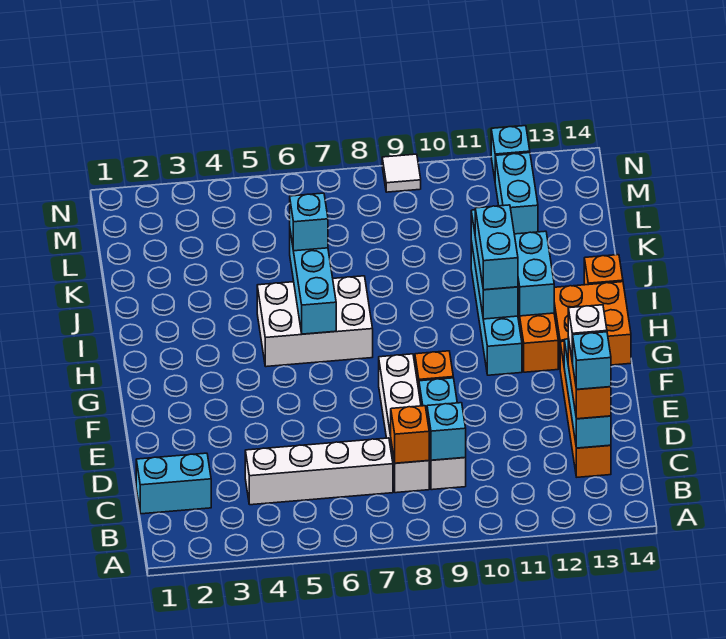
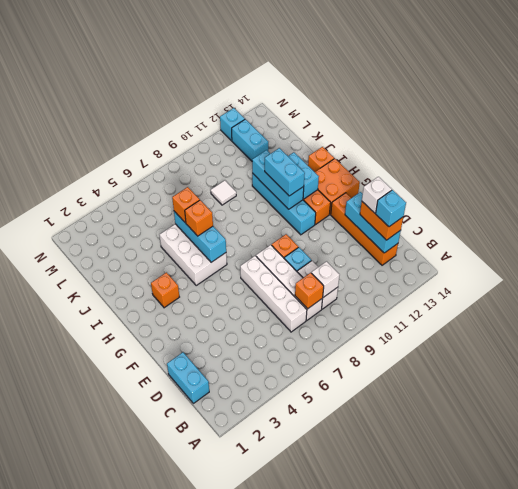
cyan 1x2 brick [136,453,211,514] -> cyan 1x2 brick turned to [167,352,209,403]
white 1x4 brick [245,438,393,505] -> white 1x4 brick turned to [240,256,307,332]
cyan 1x1 brick [427,403,466,460] -> white 1x1 brick [312,262,339,297]
none -> orange 1x1 brick [151,273,179,308]
white 2x3 brick [257,276,373,367] -> white 2x3 brick turned to [159,224,227,285]
none -> orange 1x1 brick [185,200,213,236]
cyan 1x1 brick [290,193,328,251] -> orange 1x1 brick [172,187,200,223]
white 1x1 tile [382,154,421,192] -> white 1x1 tile moved to [211,180,236,205]

